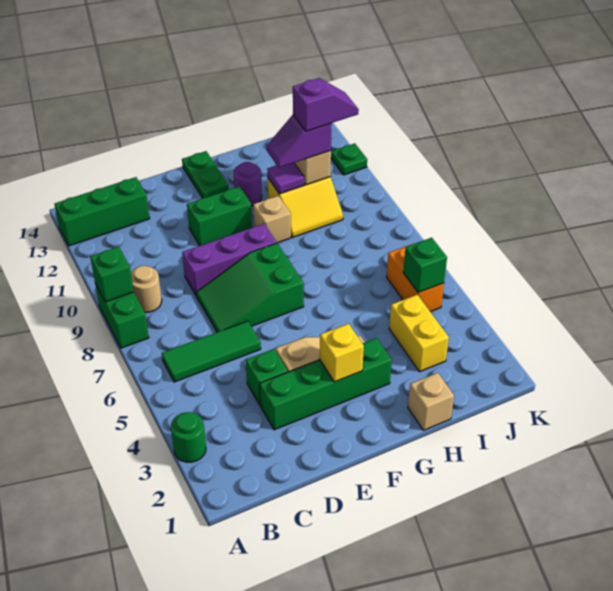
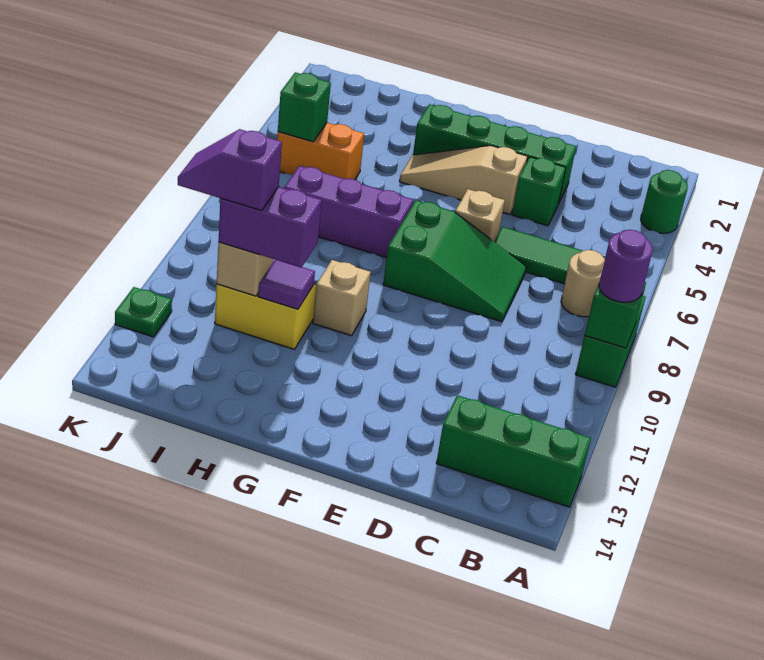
tan 1x1 round brick [131,266,162,312] -> tan 1x1 round brick moved to [561,250,605,317]
purple 1x3 brick [182,224,277,295] -> purple 1x3 brick moved to [284,166,414,258]
green 1x2 brick [187,186,252,246] -> none
yellow 1x1 brick [320,324,364,382] -> none
green 1x2 plate [182,151,229,198] -> none
purple 1x1 round brick [234,162,262,206] -> purple 1x1 round brick moved to [599,230,653,302]
tan 1x1 brick [408,373,454,430] -> tan 1x1 brick moved to [455,189,505,241]
purple 1x2 slope [266,115,332,168] -> purple 1x2 brick [218,187,322,268]
yellow 1x2 brick [389,295,449,372] -> none
orange 1x2 brick [387,244,444,312] -> orange 1x2 brick turned to [277,123,364,179]

